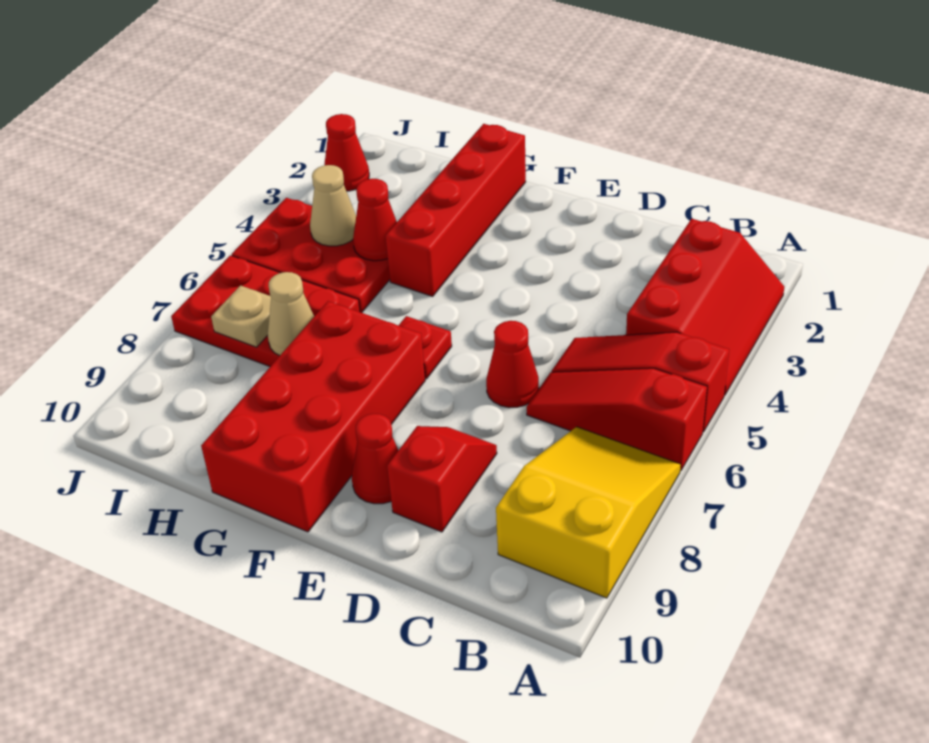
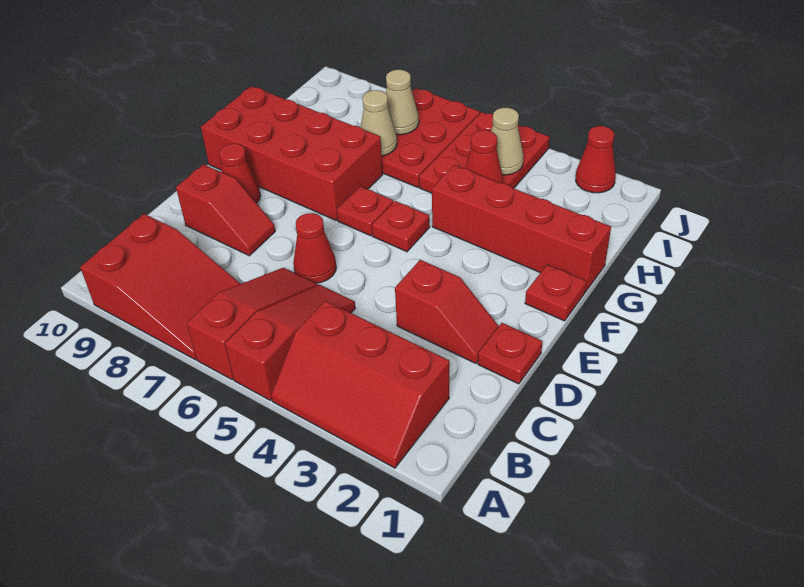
yellow 2x3 slope [496,427,681,598] -> red 2x3 slope [80,214,240,360]
none -> red 1x1 plate [478,323,542,384]
none -> red 1x2 slope [395,260,499,363]
none -> red 1x1 plate [525,265,587,321]
none -> red 1x1 plate [372,201,430,252]
tan 1x1 plate [211,286,271,347] -> tan 1x1 cone [386,70,419,135]

